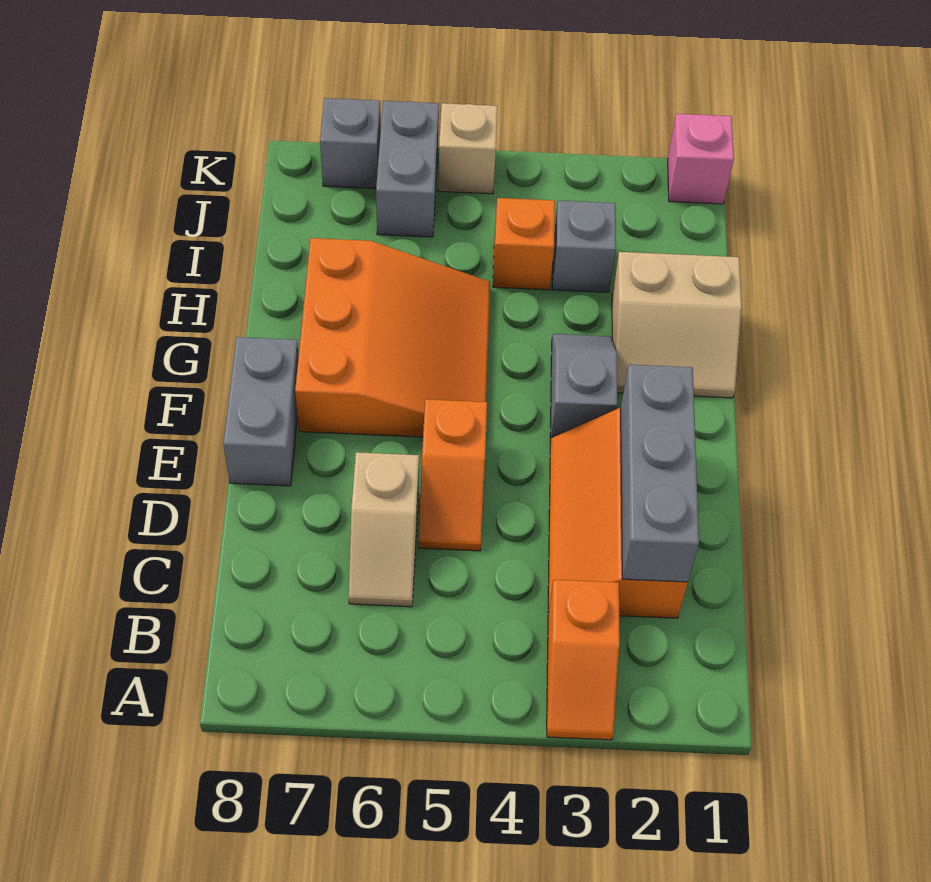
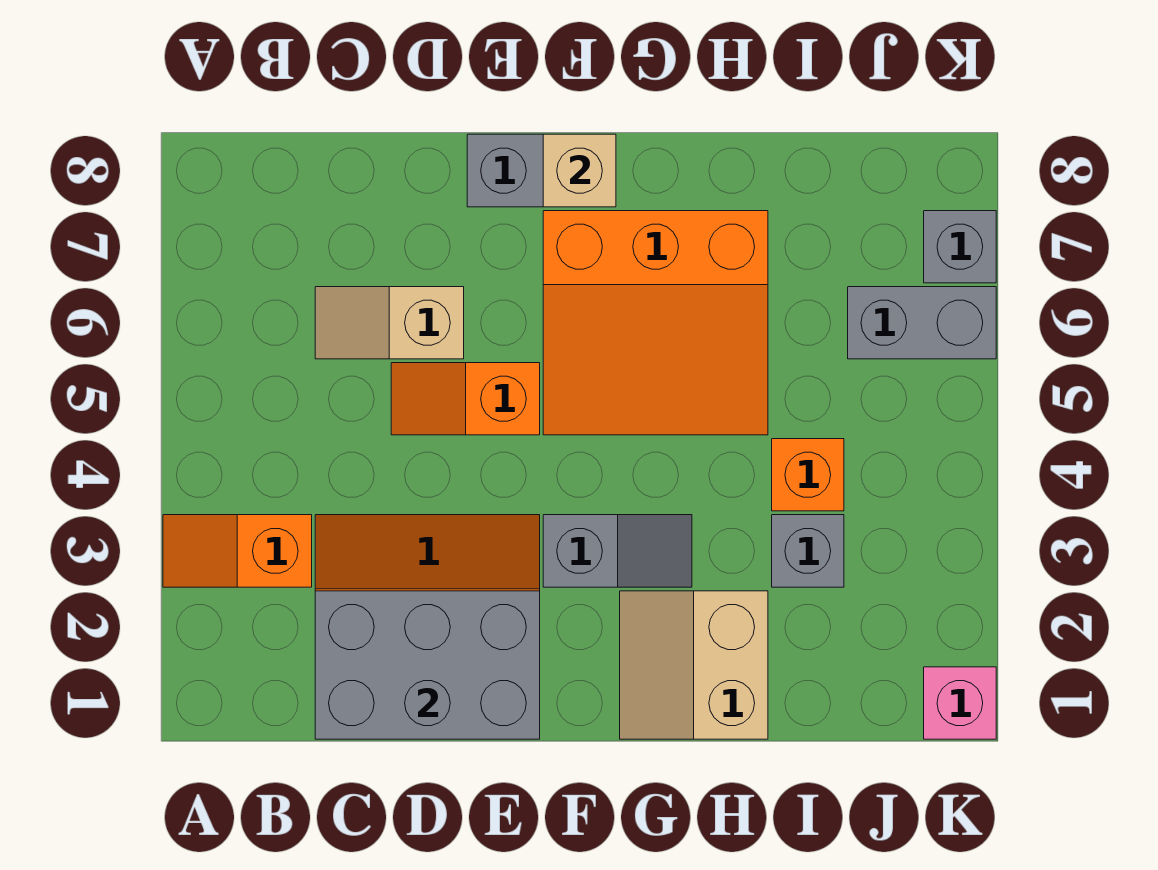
grey 1x3 brick [621,365,699,582] -> grey 2x3 brick [315,591,540,739]
tan 1x1 brick [438,103,497,194] -> tan 1x1 brick moved to [543,134,616,207]

